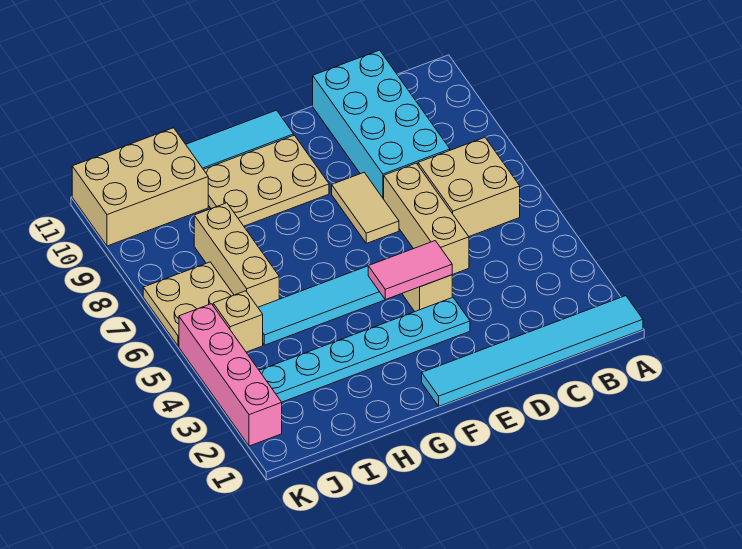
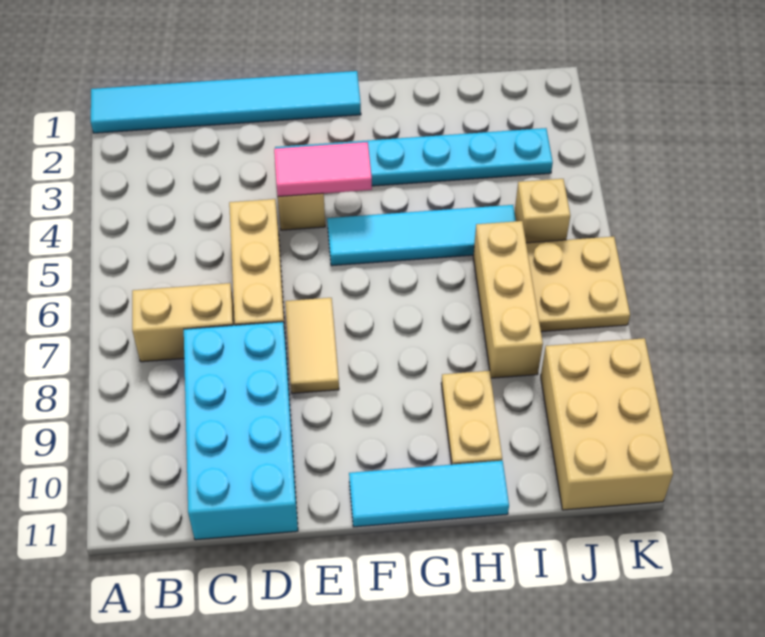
tan 2x2 brick [418,137,520,236] -> tan 1x2 brick [132,283,235,362]
tan 2x3 plate [203,135,329,226] -> tan 1x2 plate [441,371,502,465]
tan 2x3 brick [72,128,208,246] -> tan 2x3 brick turned to [541,338,673,510]
pink 1x4 brick [179,304,282,446] -> none

